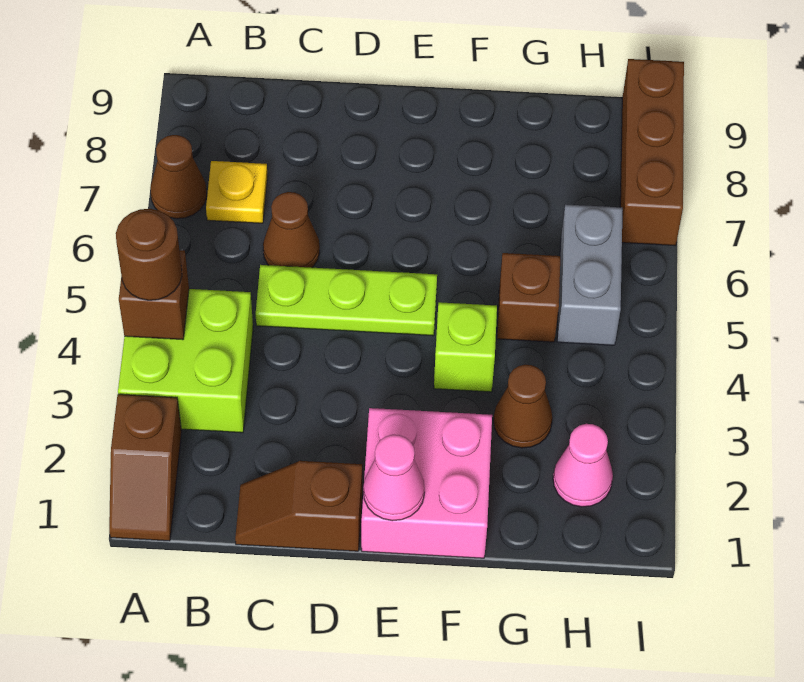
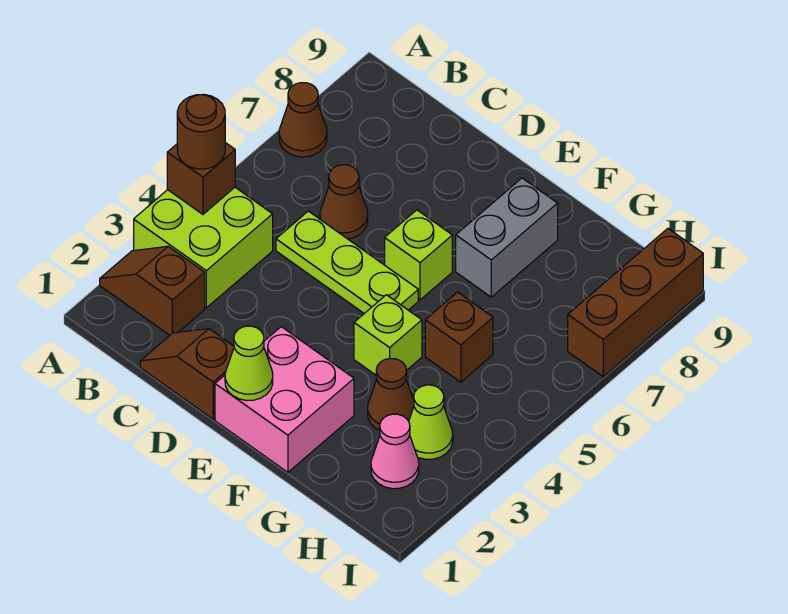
brown 1x2 slope [109,394,182,541] -> brown 1x2 slope turned to [100,246,205,335]
yellow 1x1 plate [206,161,267,223] -> none
pink 1x1 cone [363,435,425,521] -> lime 1x1 cone [225,326,273,401]
none -> lime 1x1 brick [385,210,452,300]
none -> lime 1x1 cone [409,385,453,459]
grey 1x2 brick [557,204,623,345] -> grey 1x2 brick moved to [456,178,558,297]

